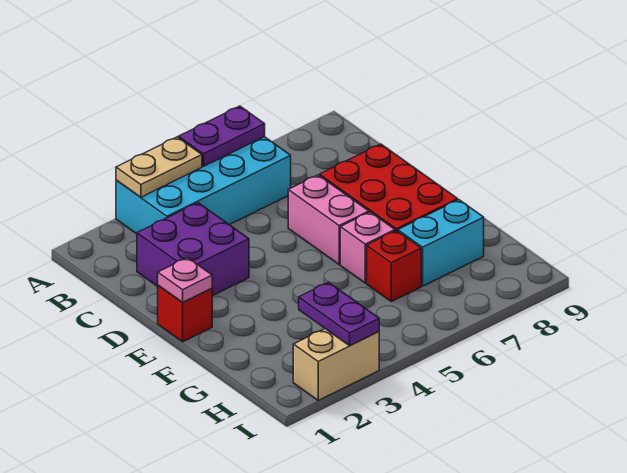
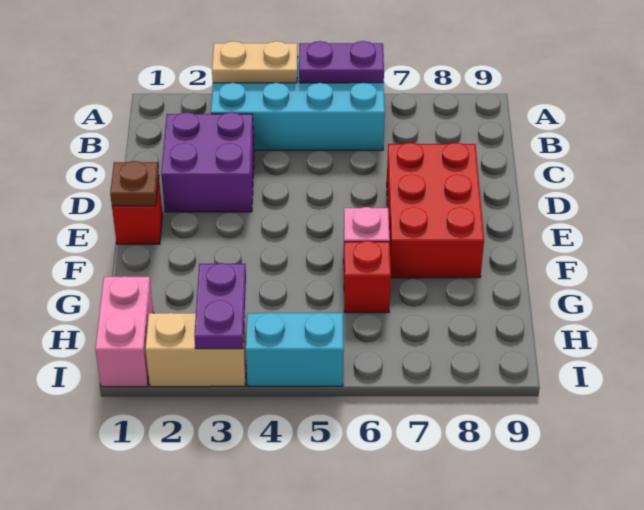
pink 1x2 brick [288,175,369,264] -> pink 1x2 brick moved to [95,276,154,387]
pink 1x1 plate [158,258,212,302] -> brown 1x1 plate [110,161,159,206]
cyan 1x2 brick [398,200,484,286] -> cyan 1x2 brick moved to [246,313,344,386]

